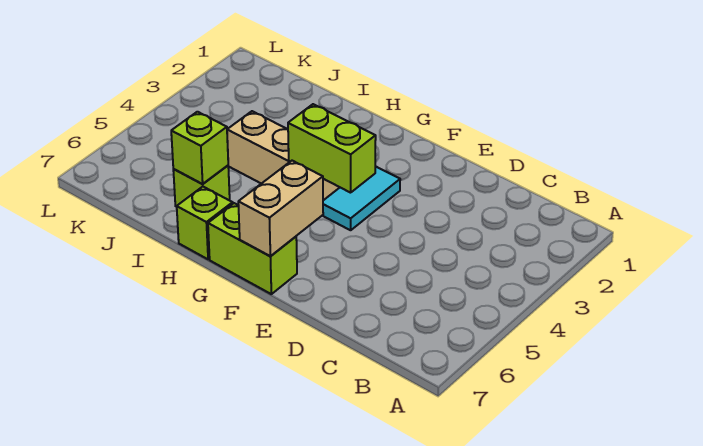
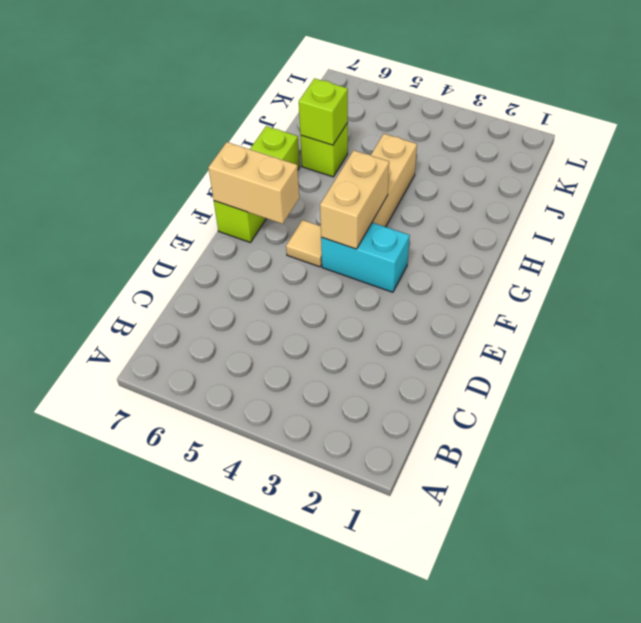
cyan 1x2 tile [322,166,400,230] -> cyan 1x2 brick [321,223,410,292]
lime 1x2 brick [288,104,376,193] -> tan 1x2 brick [320,150,389,249]
none -> tan 1x1 tile [286,220,322,267]

